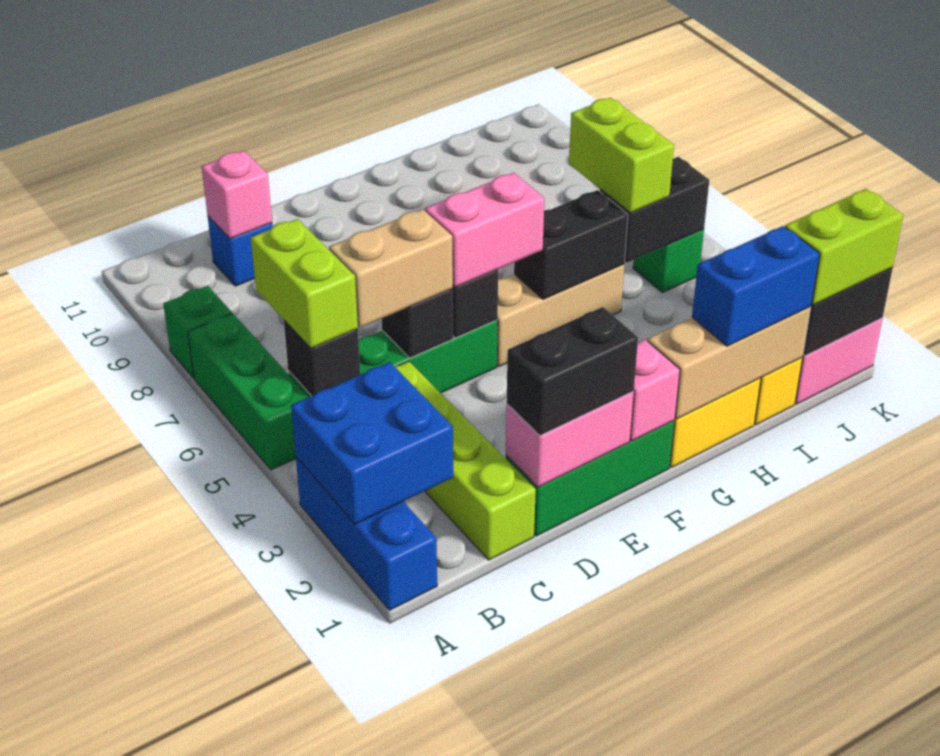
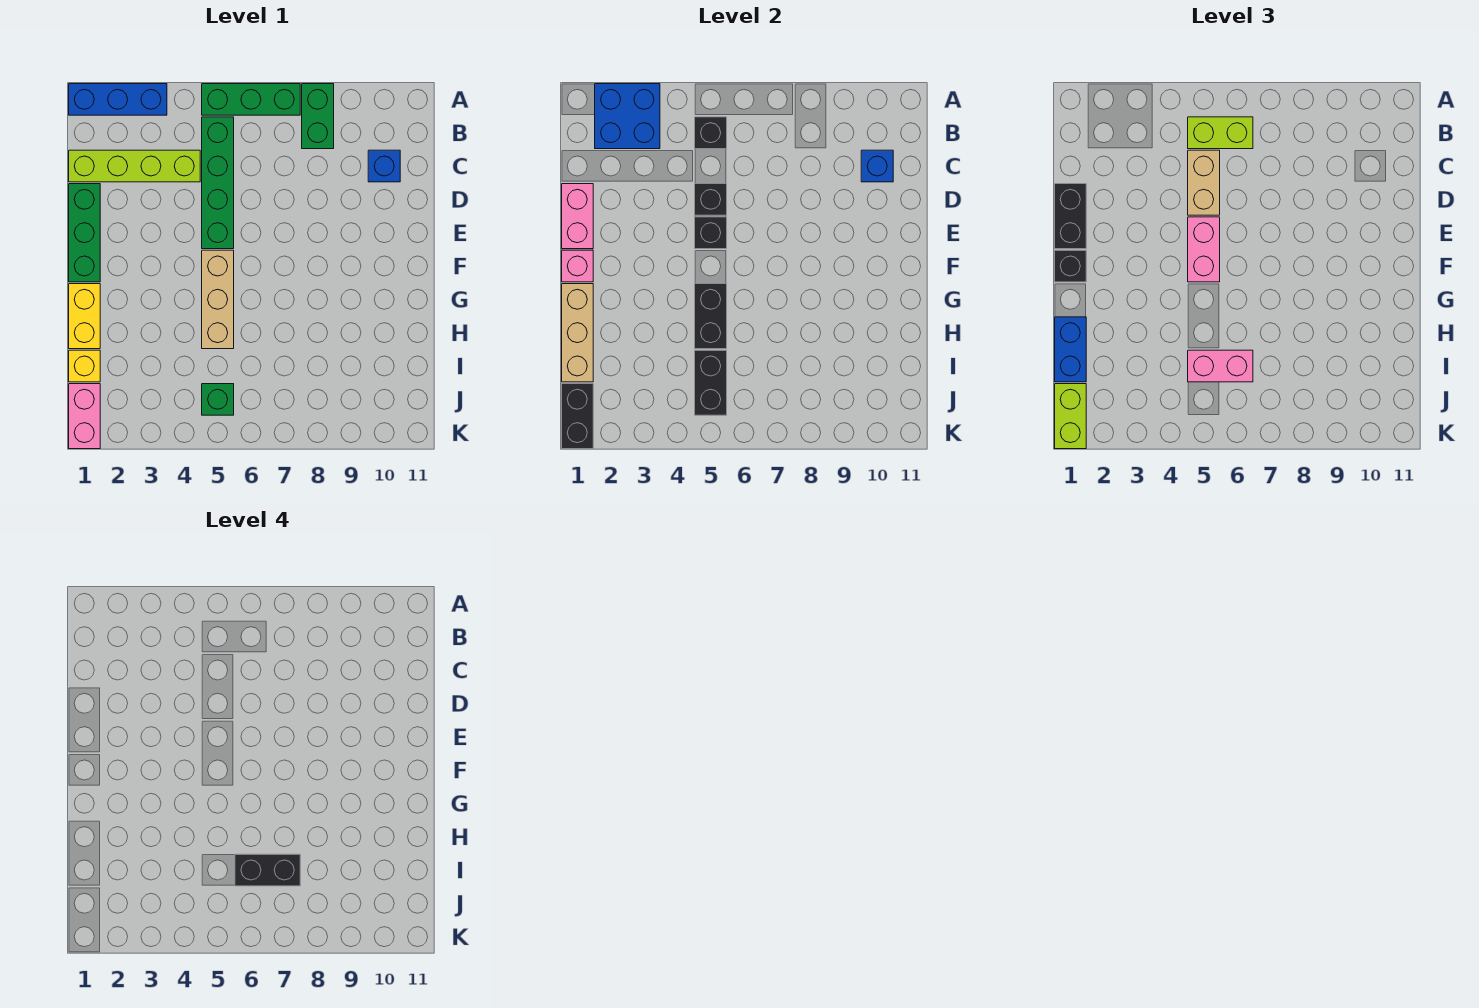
green 1x1 brick [163,286,232,378] -> green 1x2 brick [302,84,334,149]
pink 1x1 brick [202,151,272,239] -> blue 1x1 brick [861,150,893,182]
none -> black 1x1 brick [1055,250,1086,282]
lime 1x2 brick [569,98,674,213] -> pink 1x2 brick [1188,350,1253,382]
none -> black 1x2 brick [235,854,300,886]

